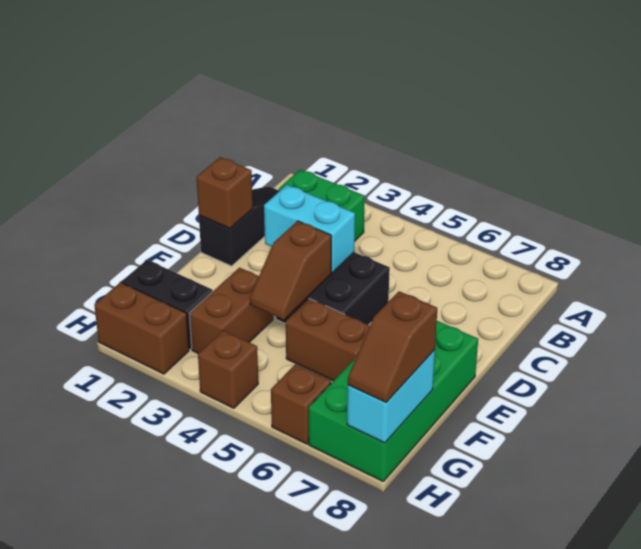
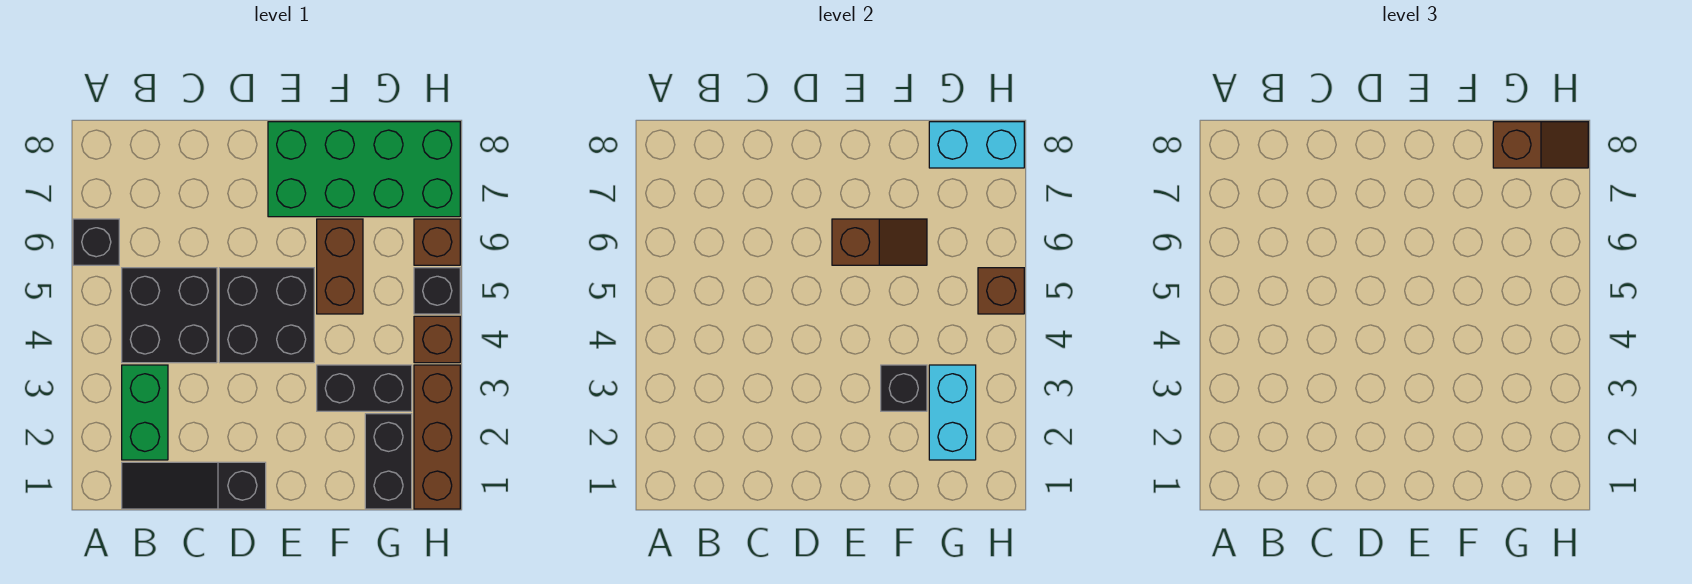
none -> black 1x1 brick [73,219,119,265]
none -> black 2x2 brick [122,268,217,363]
brown 1x1 brick [197,157,253,229] -> brown 1x1 brick moved to [978,268,1024,314]
cyan 1x2 brick [264,185,355,273] -> cyan 1x2 brick moved to [929,365,976,460]
brown 1x2 slope [250,221,331,320] -> brown 1x2 slope moved to [832,219,927,265]
brown 1x2 brick [189,268,273,353] -> black 1x2 brick [317,365,412,411]
none -> black 1x1 brick [881,365,927,411]
brown 1x2 brick [94,282,189,374] -> brown 1x3 brick [414,365,460,509]
none -> black 1x1 brick [414,268,460,314]

